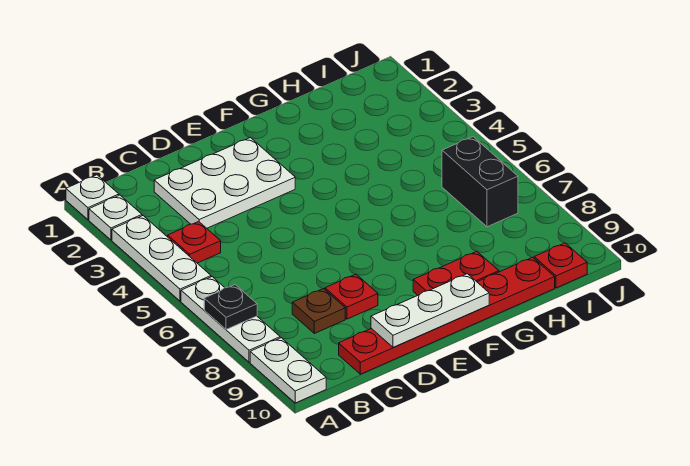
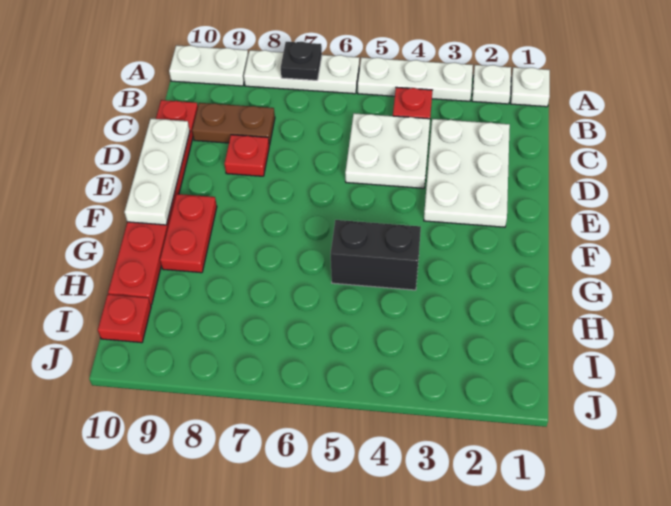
none -> white 2x2 plate [345,113,430,188]
brown 1x1 plate [292,289,345,333] -> brown 1x2 plate [192,103,275,146]
black 1x2 brick [442,137,518,227] -> black 1x2 brick moved to [331,220,421,290]

